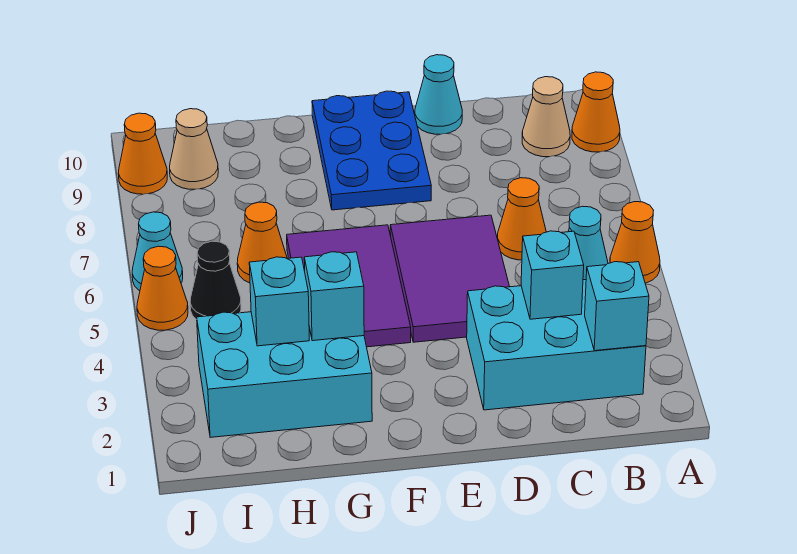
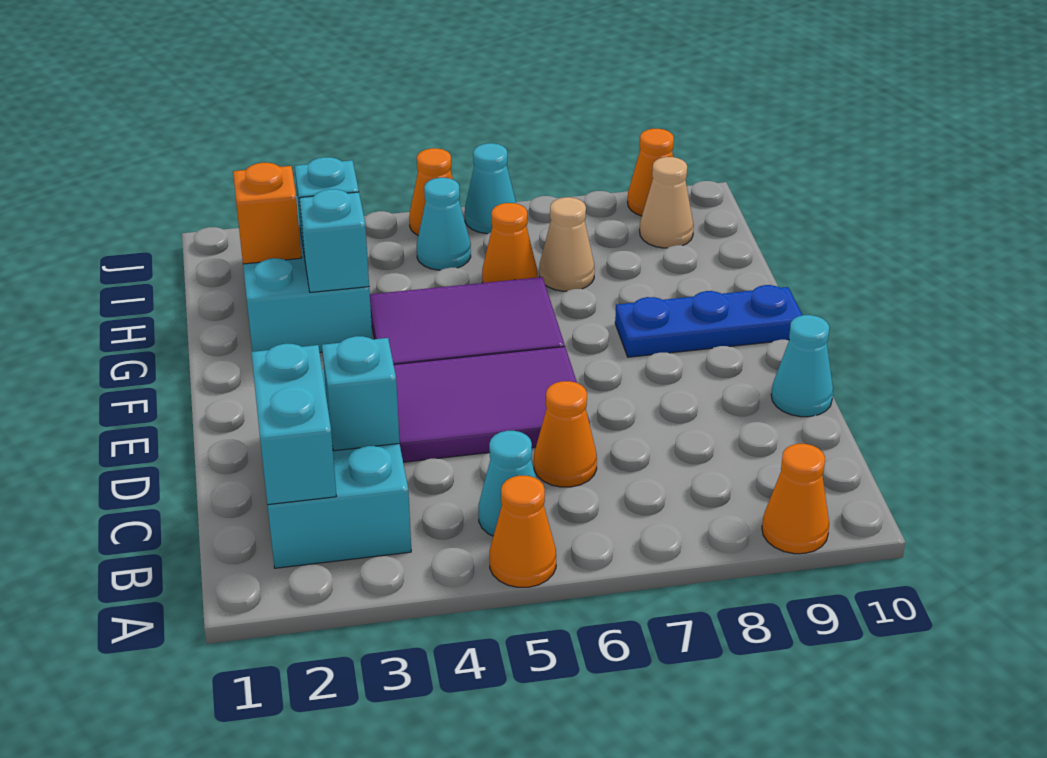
cyan 1x1 brick [585,262,649,351] -> cyan 1x2 brick [251,344,336,505]
tan 1x1 cone [522,77,570,157] -> tan 1x1 cone moved to [540,197,595,291]
blue 2x3 plate [312,91,431,210] -> blue 1x3 plate [615,285,802,357]
none -> orange 1x1 brick [233,163,302,264]
black 1x1 cone [190,241,241,320] -> cyan 1x1 cone [417,178,471,270]

